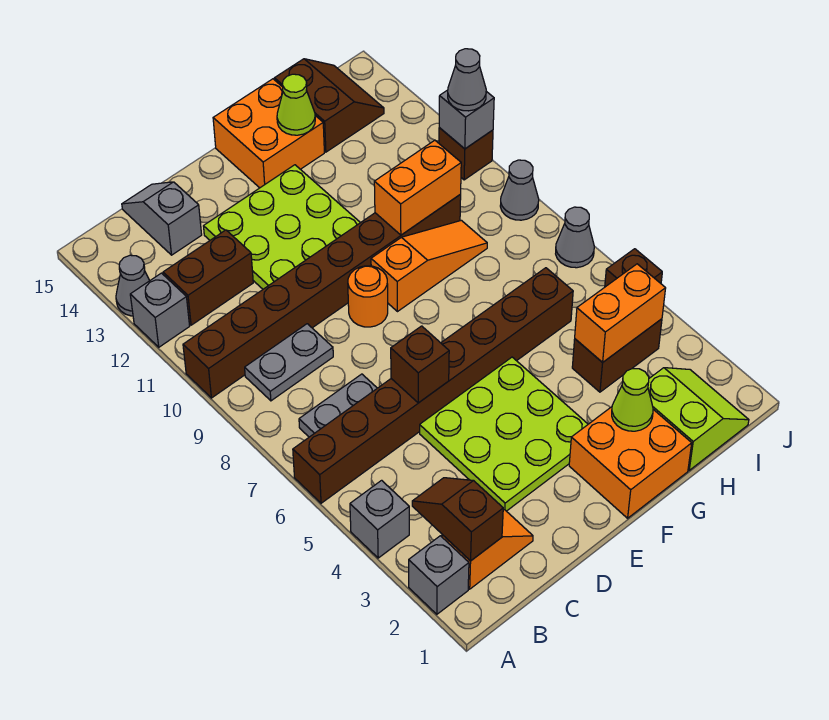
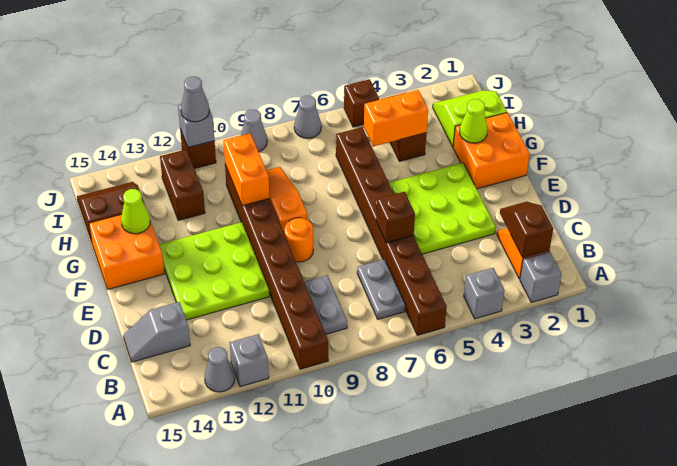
brown 1x2 slope [412,478,503,561] -> brown 1x2 slope turned to [500,202,553,258]
brown 1x2 brick [163,230,253,325] -> brown 1x2 brick moved to [160,149,205,220]
orange 1x2 brick [575,264,666,362] -> orange 1x2 brick turned to [364,90,428,146]

